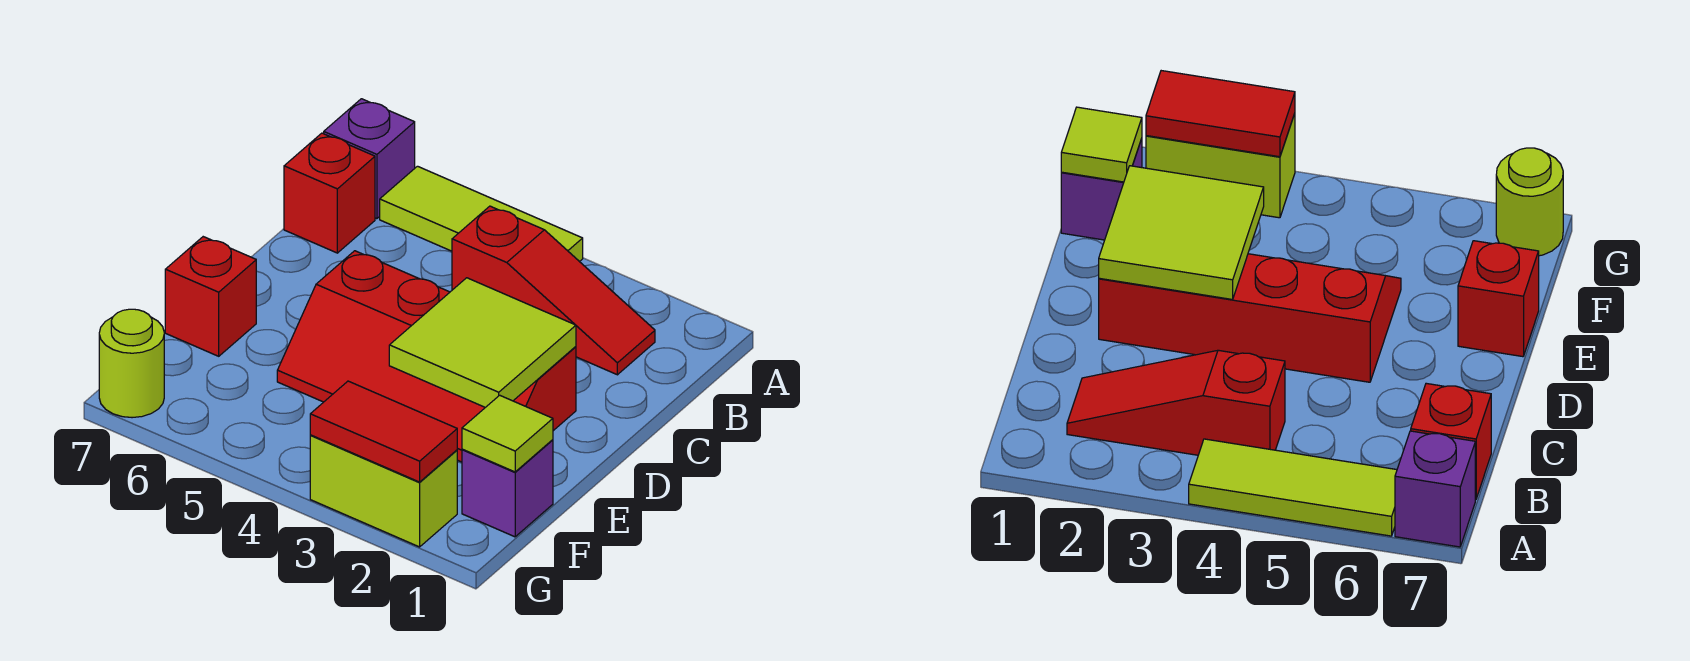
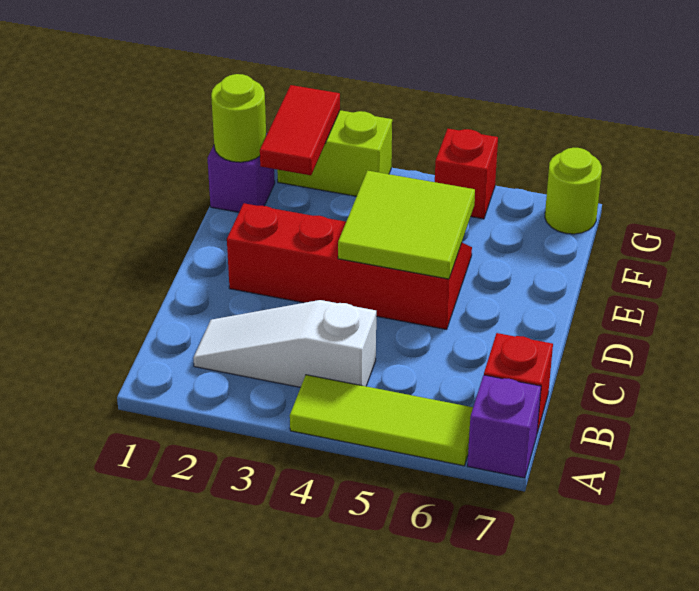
red 1x3 slope [452,206,655,375] -> white 1x3 slope [193,300,376,387]
lime 2x2 tile [389,278,576,407] -> lime 2x2 tile moved to [338,171,475,279]
red 1x1 brick [165,237,256,356] -> red 1x1 brick moved to [435,129,498,219]
lime 1x1 tile [462,395,553,472] -> lime 1x1 round brick [211,74,266,162]
red 1x2 tile [310,381,457,482] -> red 1x2 tile turned to [260,85,340,175]

